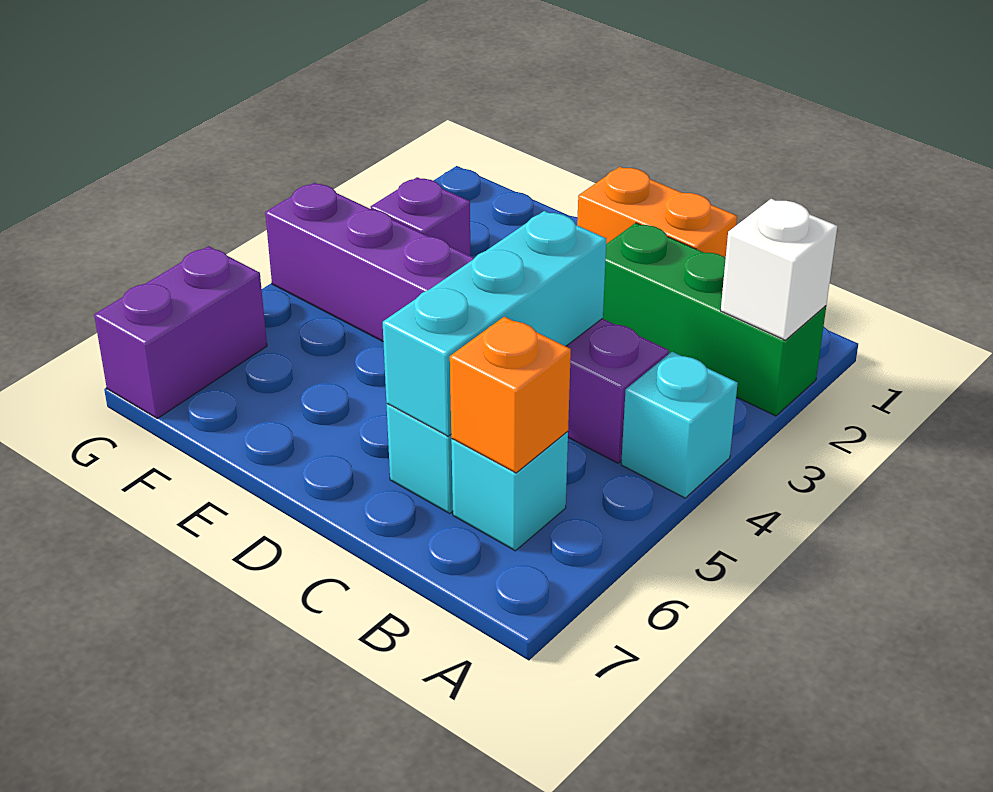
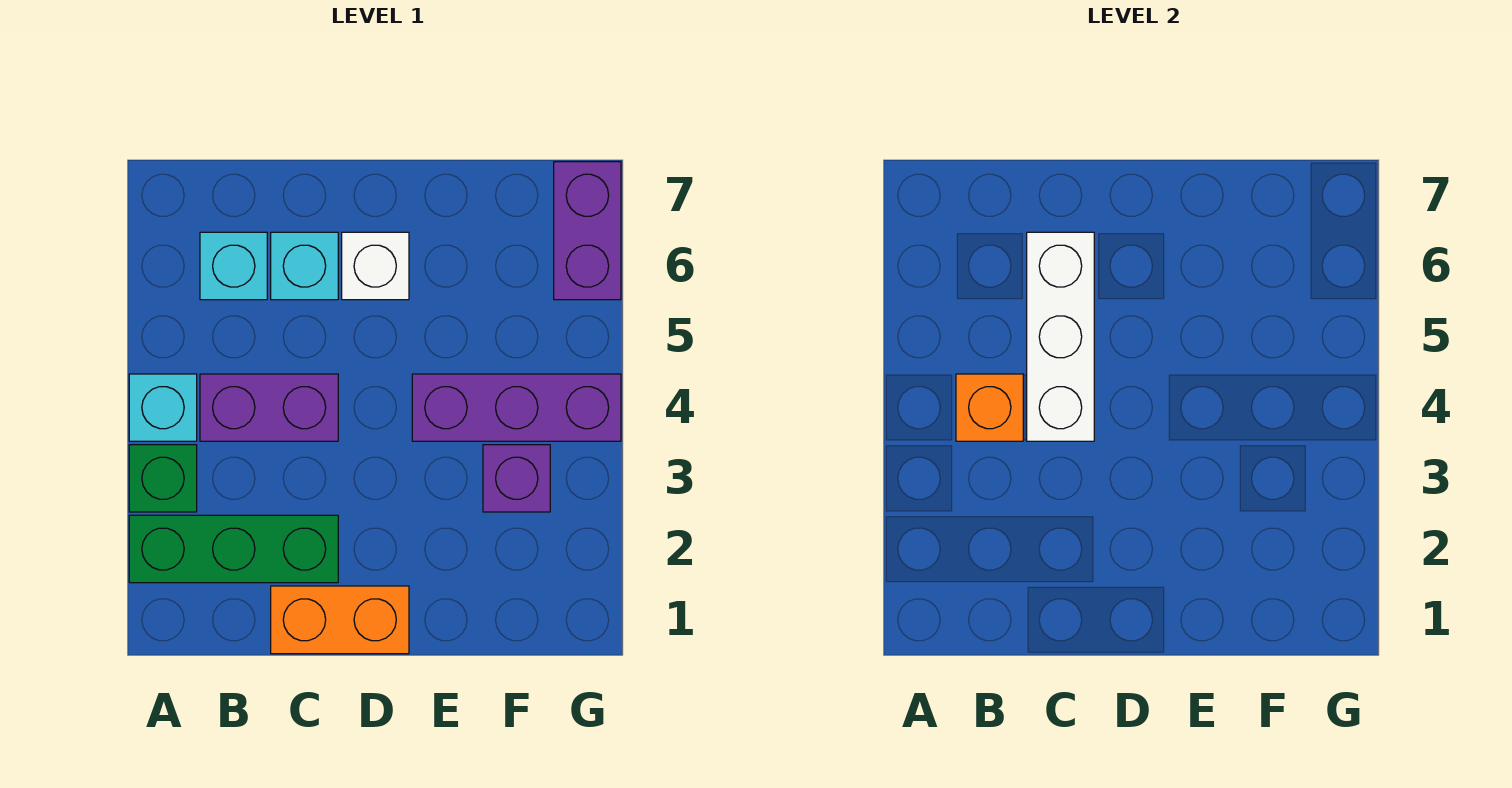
white 1x1 brick [721,199,837,340] -> white 1x1 brick moved to [342,232,409,300]
none -> green 1x1 brick [129,445,197,512]
orange 1x1 brick [450,317,571,473] -> orange 1x1 brick moved to [956,374,1023,441]
cyan 1x3 brick [383,211,606,436] -> white 1x3 brick [1027,232,1094,441]

